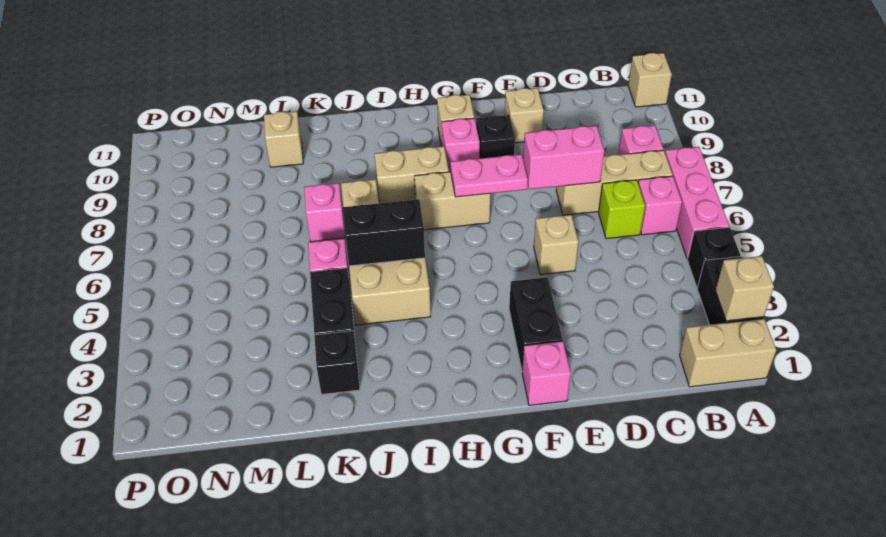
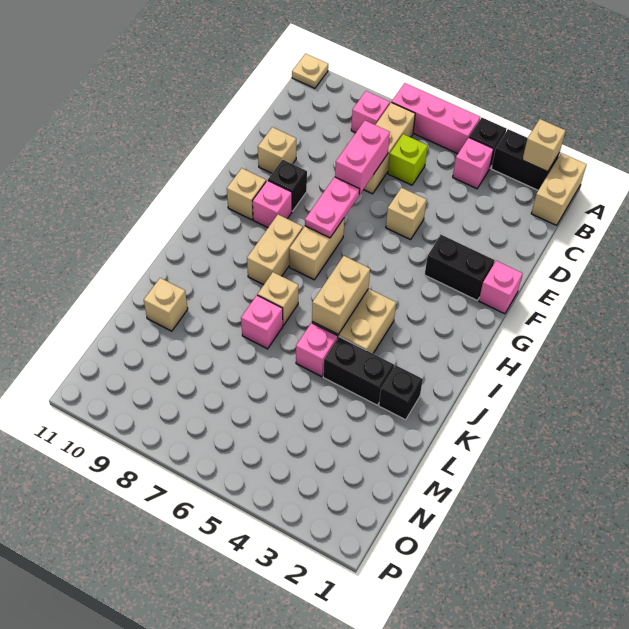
tan 1x1 brick [628,53,672,107] -> tan 1x1 plate [292,54,328,88]
pink 1x1 brick [638,176,682,235] -> pink 1x1 brick moved to [453,138,493,189]
black 1x2 brick [343,199,425,266] -> tan 1x2 brick [312,256,370,334]

